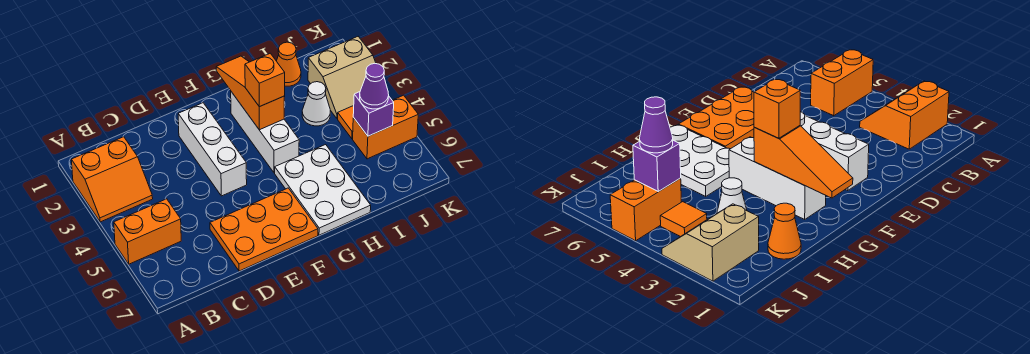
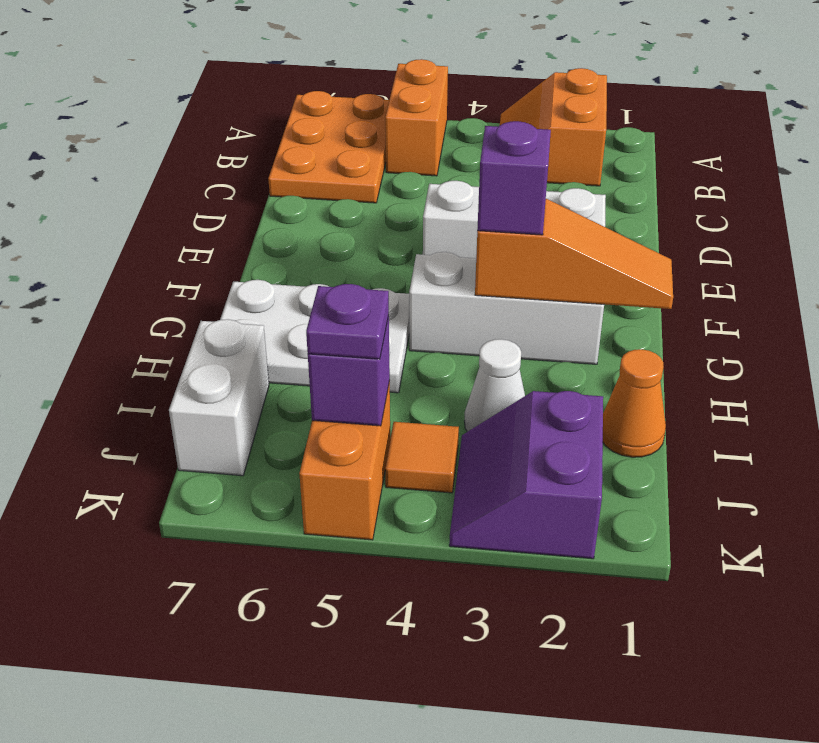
orange 2x3 plate [210,188,318,271] -> orange 2x3 plate moved to [268,91,389,203]
orange 1x1 brick [245,53,285,107] -> purple 1x1 brick [477,121,551,235]
none -> white 1x2 brick [169,319,269,476]
tan 2x2 slope [308,37,376,119] -> purple 2x2 slope [449,391,603,559]
purple 1x1 cone [360,64,389,109] -> purple 1x1 plate [306,284,389,359]

